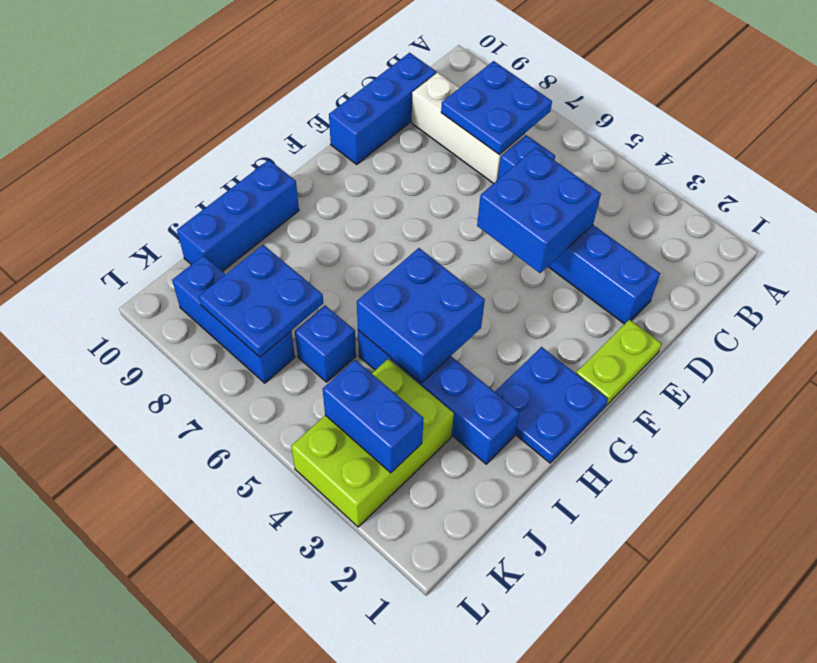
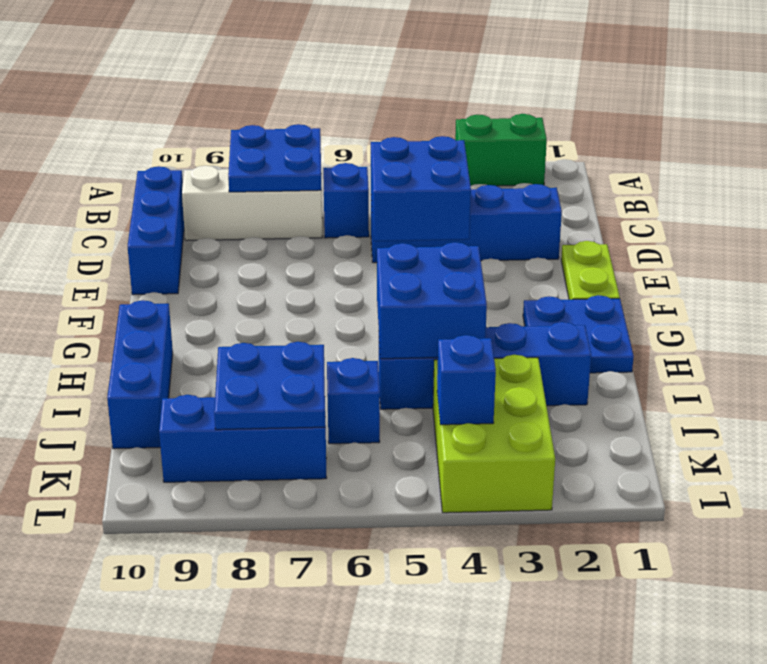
none -> green 1x2 brick [455,114,547,186]
blue 1x2 brick [323,360,424,473] -> blue 1x1 brick [437,335,496,425]

